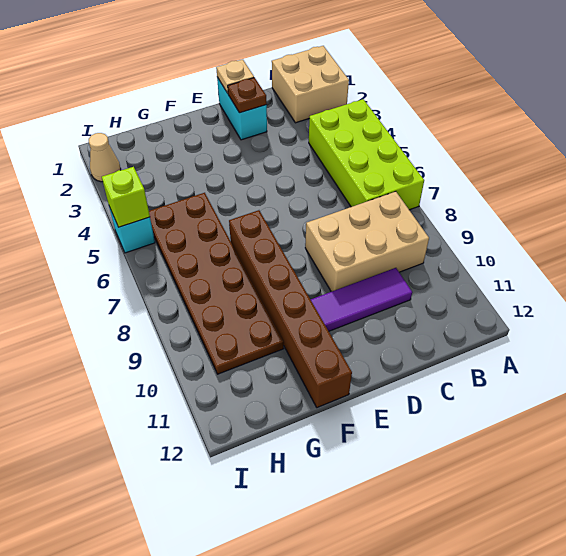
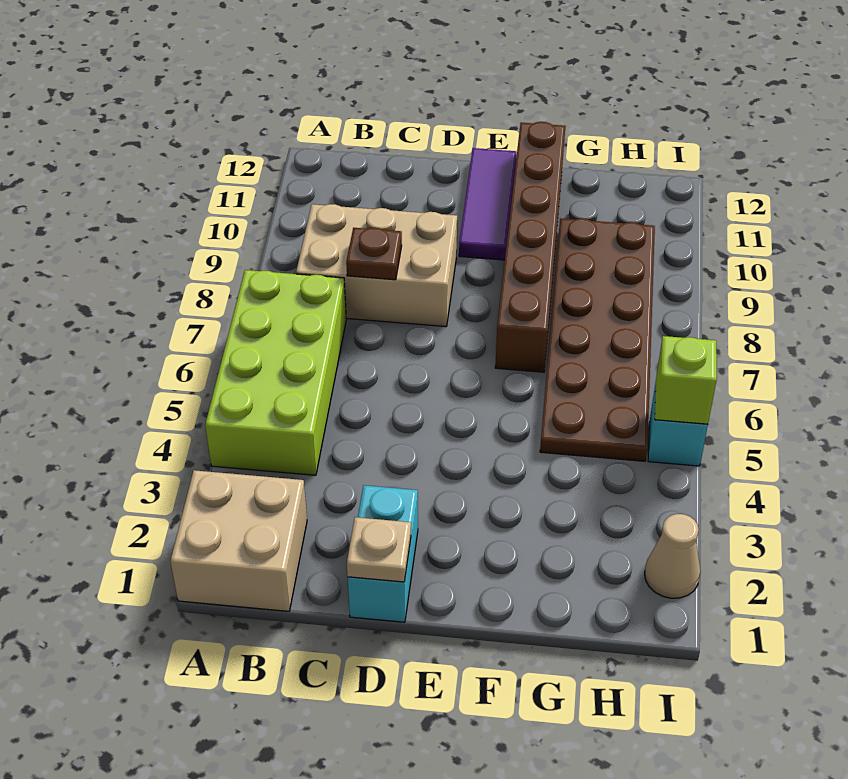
purple 1x3 tile [311,268,412,331] -> purple 1x3 tile turned to [459,148,517,260]
brown 1x1 plate [228,78,267,113] -> brown 1x1 plate moved to [346,228,402,280]

